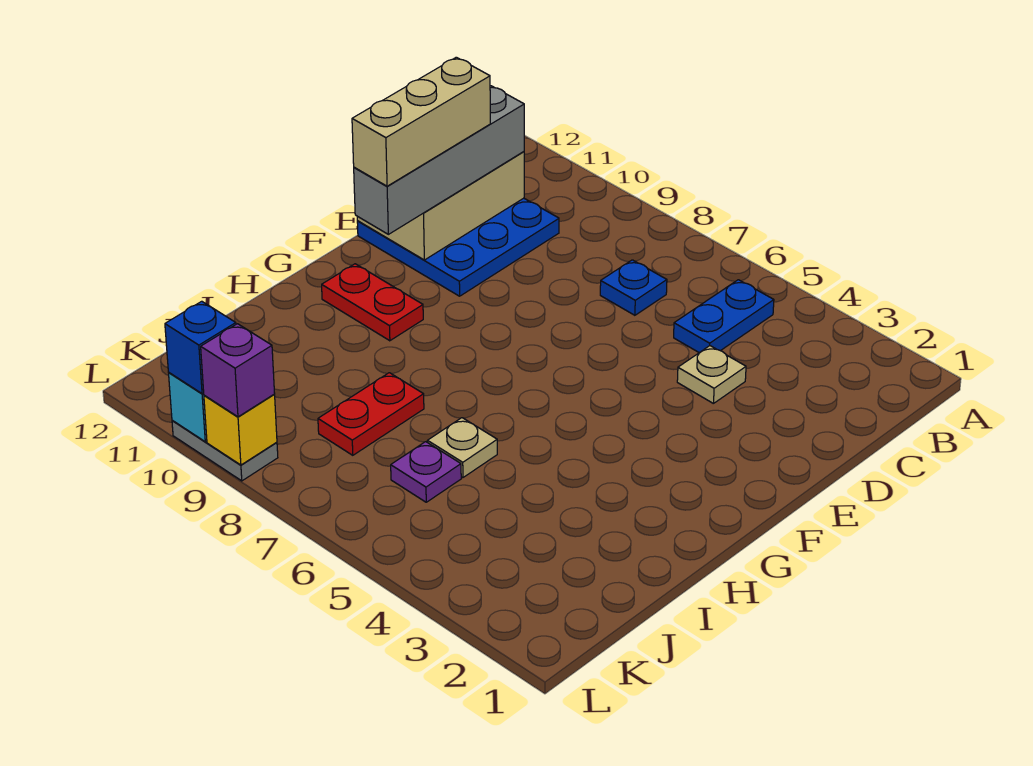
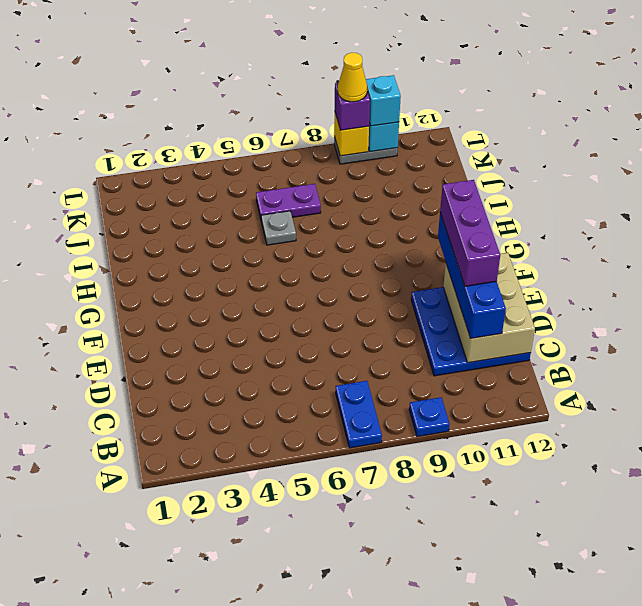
blue 1x2 plate [674,280,774,353] -> blue 1x2 plate moved to [336,381,382,448]
blue 1x1 plate [600,260,667,315] -> blue 1x1 plate moved to [409,397,450,437]
grey 1x4 brick [354,86,524,234] -> blue 1x4 brick [438,213,506,338]
tan 1x1 plate [677,346,746,404] -> none
tan 1x3 brick [352,57,490,186] -> purple 1x3 brick [440,180,500,286]
red 1x2 plate [322,264,423,341] -> none
tan 1x1 plate [427,418,497,478] -> grey 1x1 plate [261,211,296,245]
red 1x2 plate [318,373,424,455] -> none
purple 1x1 plate [391,442,461,502] -> purple 1x2 plate [256,184,321,222]
none -> yellow 1x1 cone [338,53,367,102]
blue 1x1 brick [165,301,236,394] -> cyan 1x1 brick [366,75,401,126]

